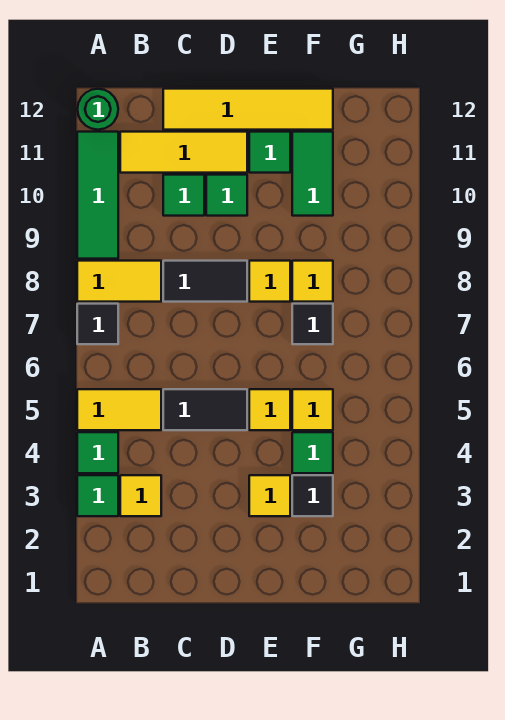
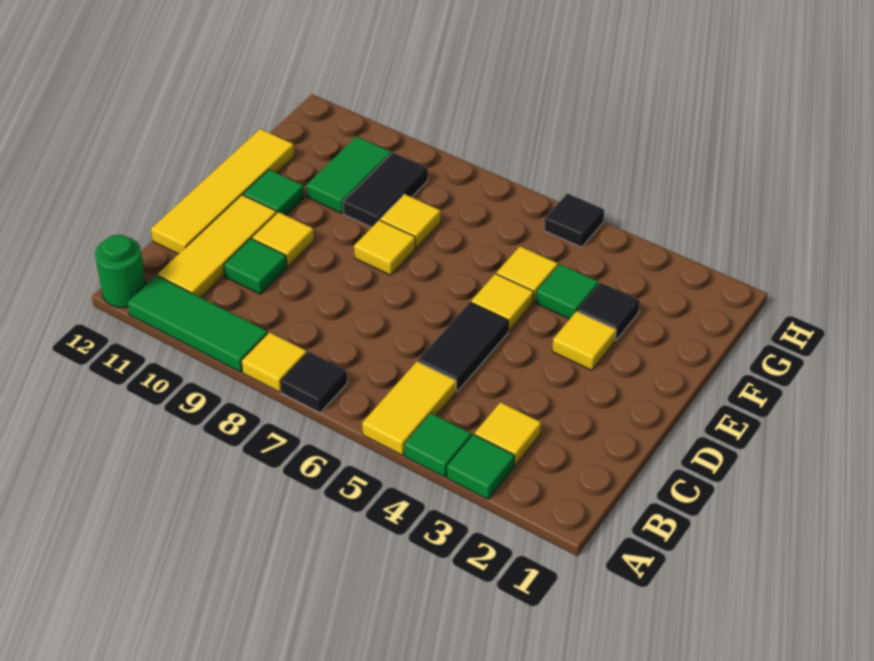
yellow 1x2 tile [77,261,161,302] -> yellow 1x1 tile [241,332,307,392]
black 1x2 tile [163,261,247,302] -> black 1x2 tile moved to [343,153,428,227]
green 1x1 tile [206,175,247,216] -> yellow 1x1 tile [252,212,314,266]
black 1x1 tile [292,304,333,344] -> black 1x1 tile moved to [544,193,604,247]
green 1x2 tile [292,132,333,216] -> green 1x2 tile turned to [306,136,391,213]

